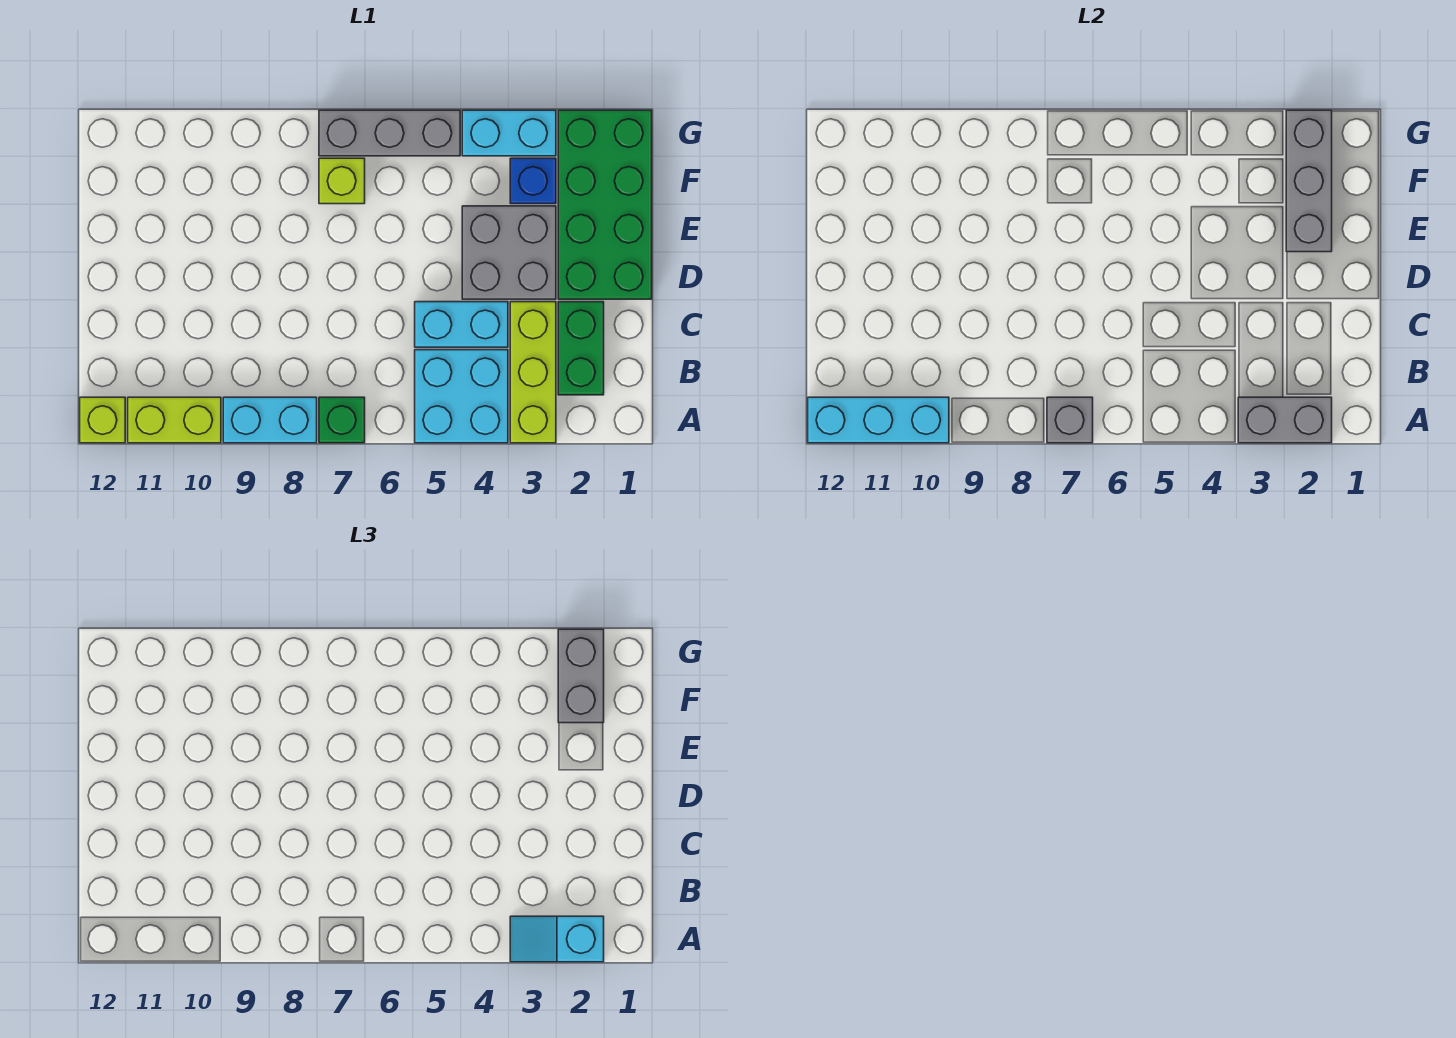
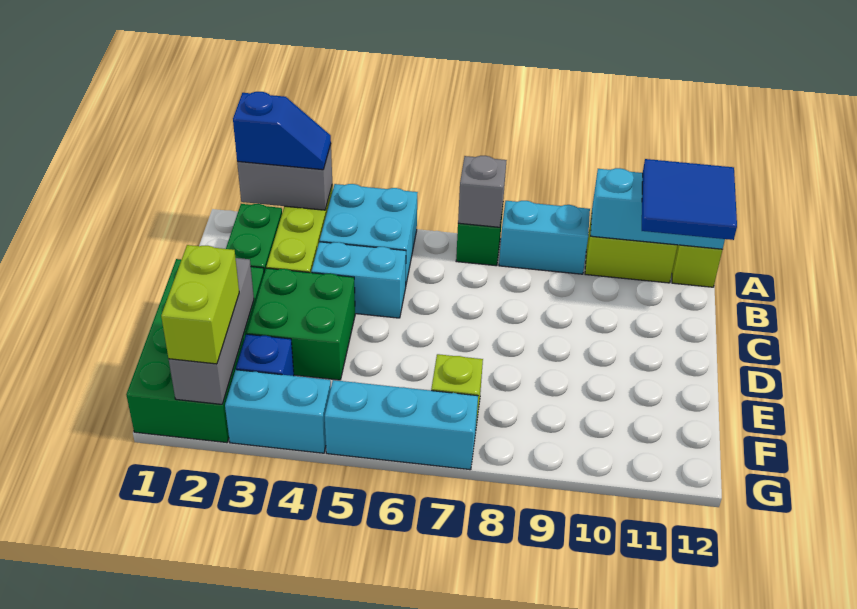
cyan 1x2 slope [510,916,604,962] -> blue 1x2 slope [233,92,331,170]
none -> blue 2x2 tile [642,159,737,240]
grey 2x2 brick [462,206,556,299] -> green 2x2 brick [247,268,355,380]
grey 1x2 brick [558,629,604,723] -> lime 1x2 brick [161,245,239,364]
grey 1x3 brick [319,110,460,156] -> cyan 1x3 brick [325,380,478,470]

